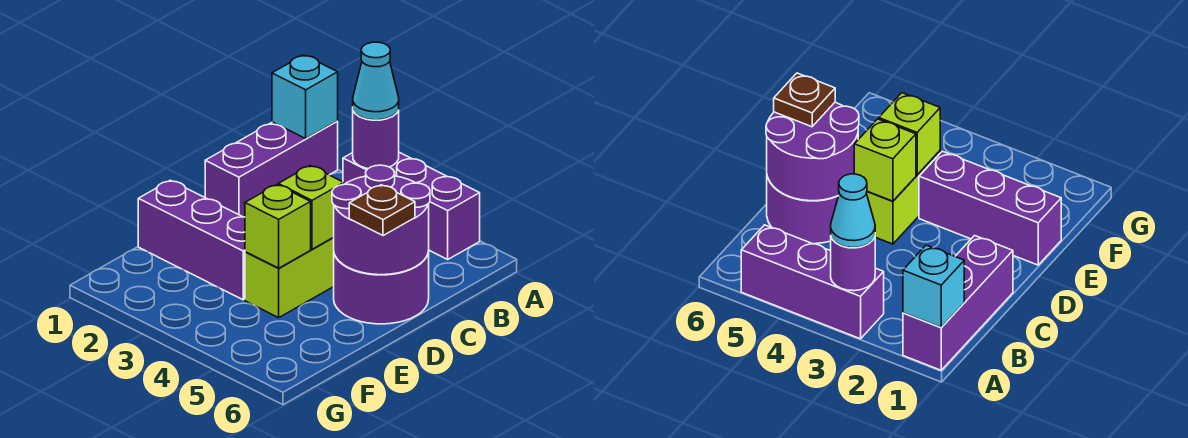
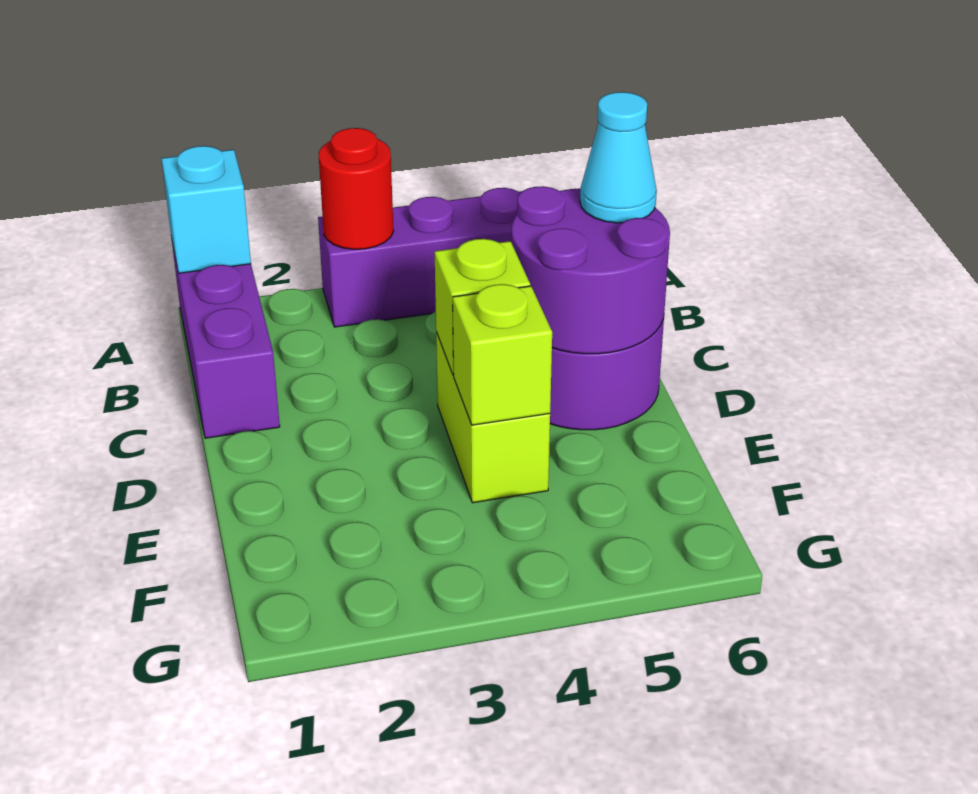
purple 1x1 round brick [353,111,399,169] -> red 1x1 round brick [319,128,394,249]
cyan 1x1 cone [353,42,399,120] -> cyan 1x1 cone moved to [580,92,657,223]
brown 1x1 plate [349,185,415,236] -> none
purple 1x3 brick [138,180,245,300] -> none

